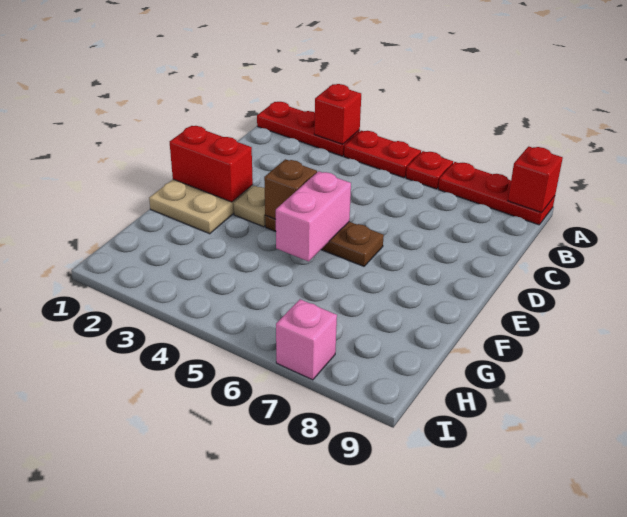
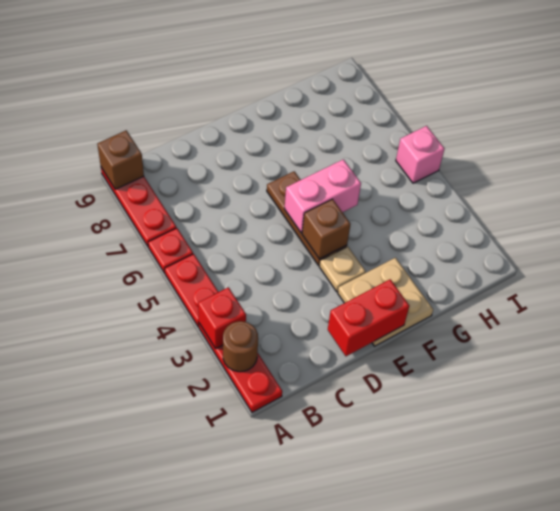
none -> brown 1x1 round brick [223,321,258,372]
red 1x1 brick [508,147,563,213] -> brown 1x1 brick [97,130,144,189]
red 1x2 brick [170,126,253,202] -> red 1x2 brick turned to [328,279,409,356]
pink 1x1 brick [276,299,337,380] -> pink 1x1 brick moved to [396,126,444,183]

